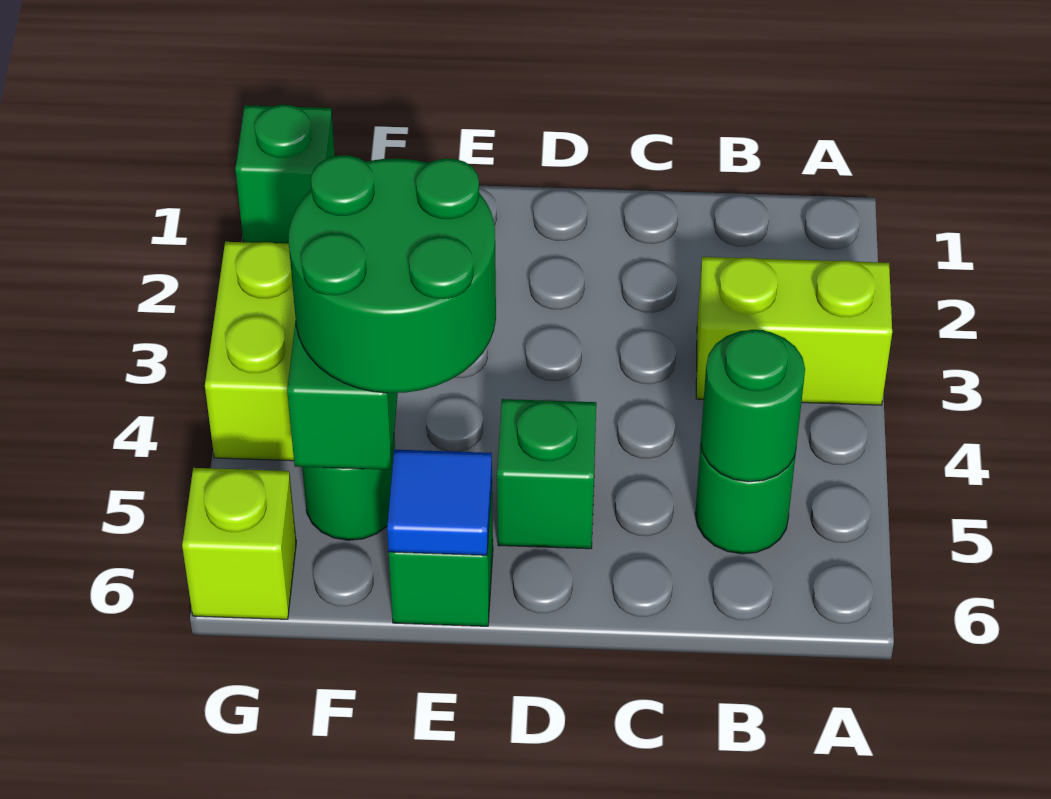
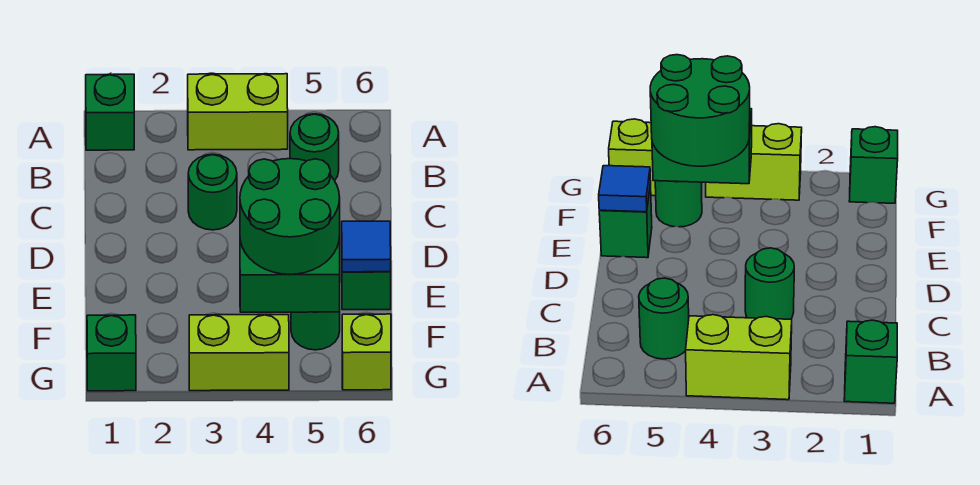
lime 1x2 brick [696,257,892,405] -> lime 1x2 brick turned to [188,74,288,150]
green 1x1 round brick [701,330,805,482] -> green 1x1 round brick moved to [188,154,237,230]
green 1x1 brick [497,399,596,549] -> green 1x1 brick moved to [86,74,134,150]

